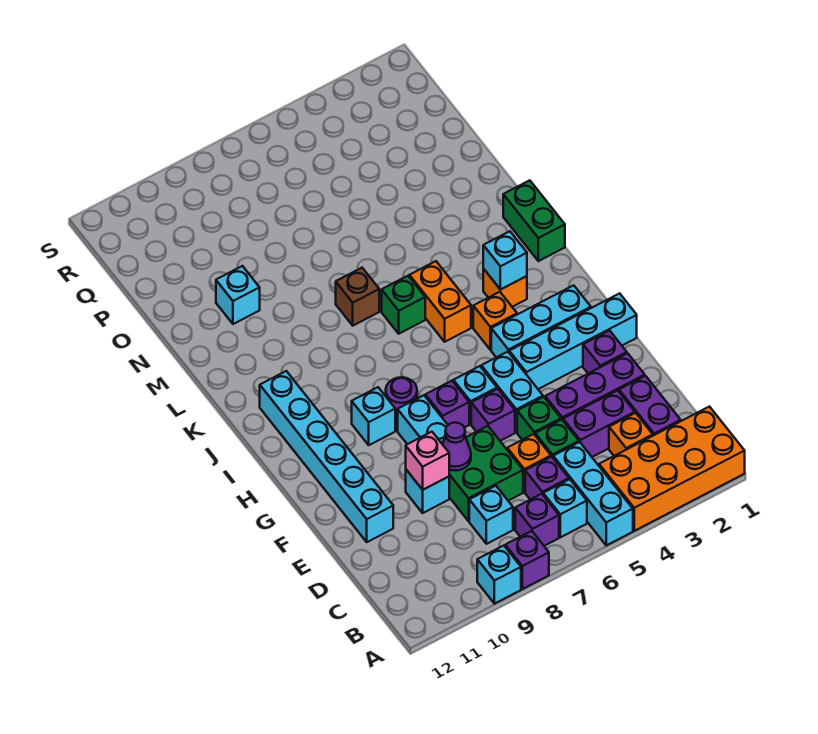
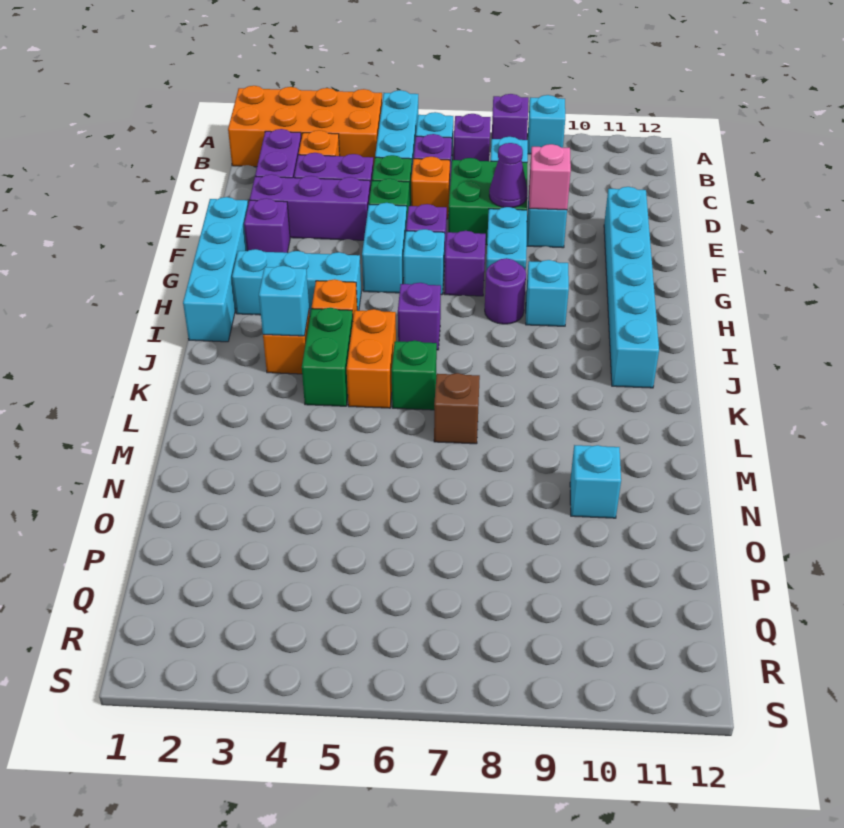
cyan 1x4 brick [509,293,637,389] -> cyan 1x4 brick turned to [183,197,248,342]
none -> purple 1x1 brick [398,283,441,350]
green 1x2 brick [503,180,565,261] -> green 1x2 brick moved to [302,308,353,406]

